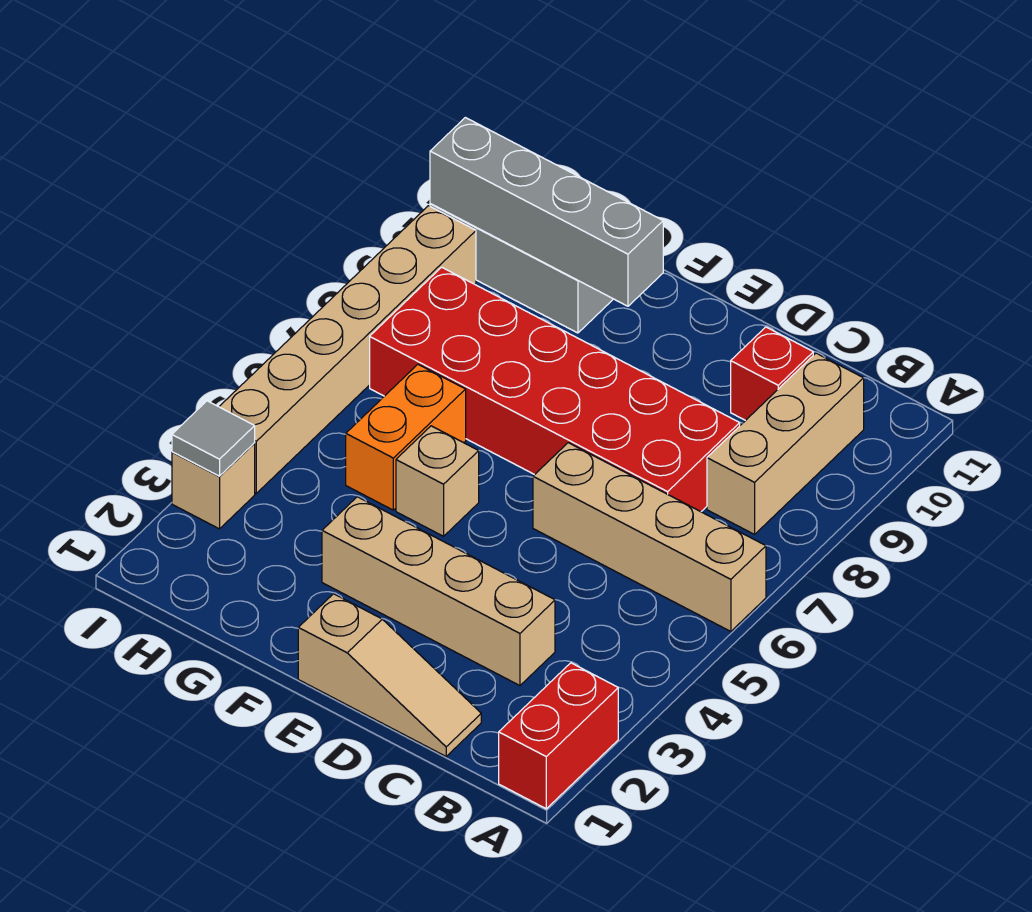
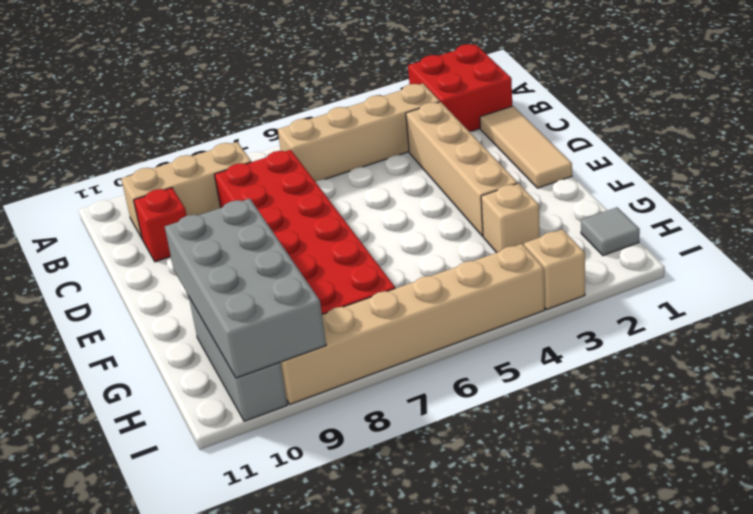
red 1x2 brick [499,663,618,809] -> red 2x2 brick [408,44,512,132]
tan 1x4 brick [533,443,766,632] -> tan 1x4 brick turned to [278,84,440,182]
tan 1x3 slope [298,594,481,756] -> tan 1x3 tile [480,106,572,188]
tan 1x1 brick [396,426,479,536] -> tan 1x1 brick moved to [481,183,540,253]
grey 1x4 brick [430,118,663,306] -> grey 2x4 brick [165,199,326,378]
orange 1x2 brick [346,365,466,510] -> none
grey 1x1 tile [172,401,255,476] -> grey 1x1 tile moved to [581,207,640,256]

